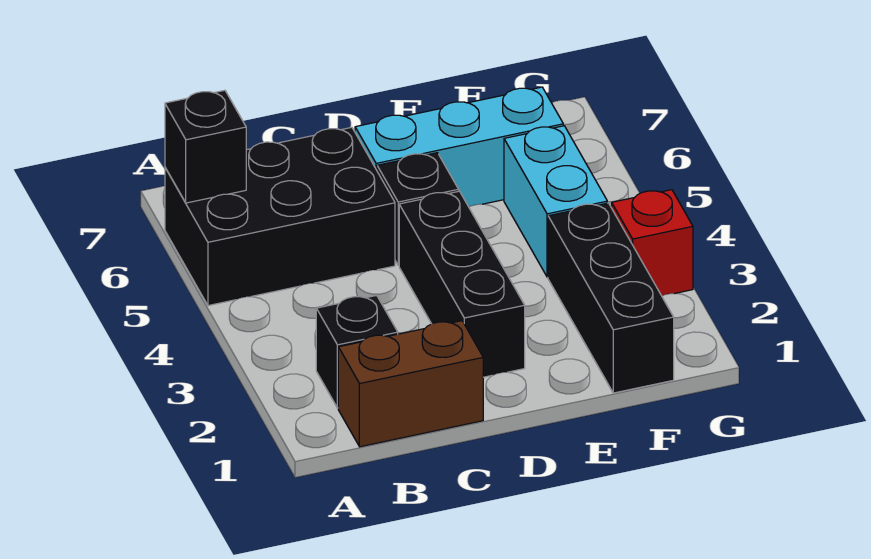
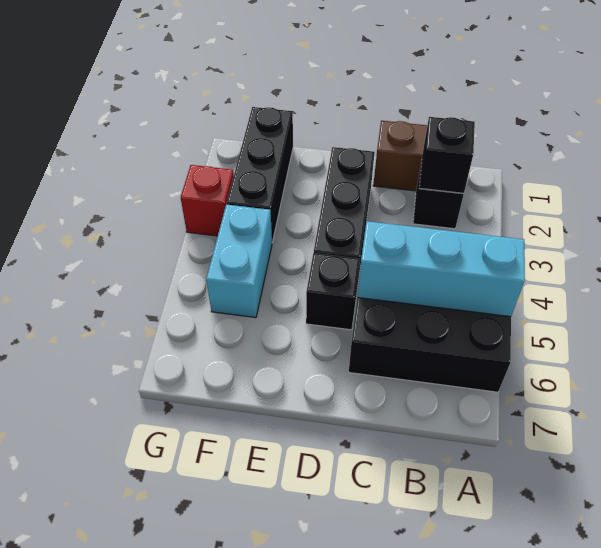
black 1x1 brick [165,90,246,203] -> black 1x1 brick moved to [419,117,475,193]
cyan 1x3 brick [355,87,563,207] -> cyan 1x3 brick moved to [357,221,525,317]

